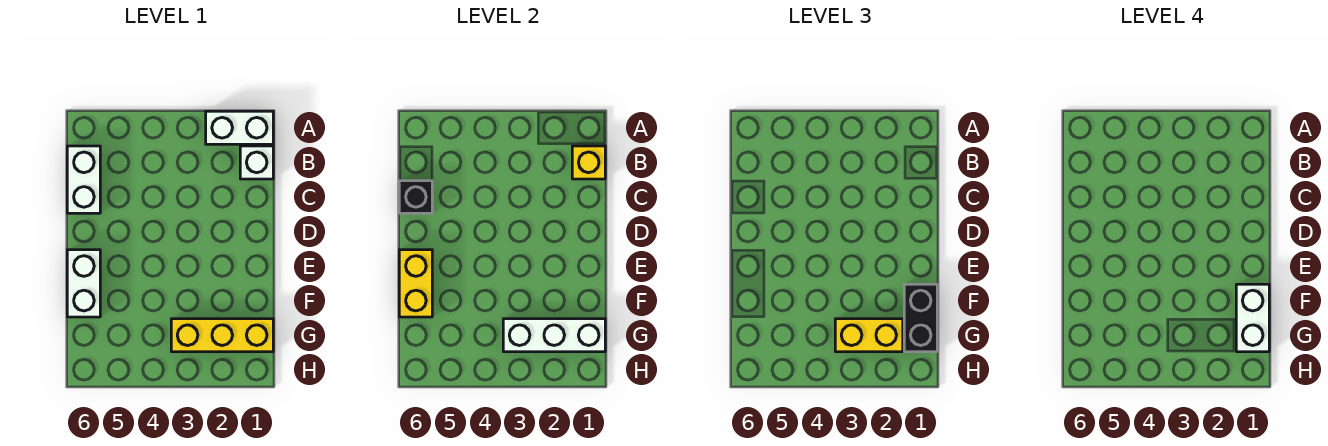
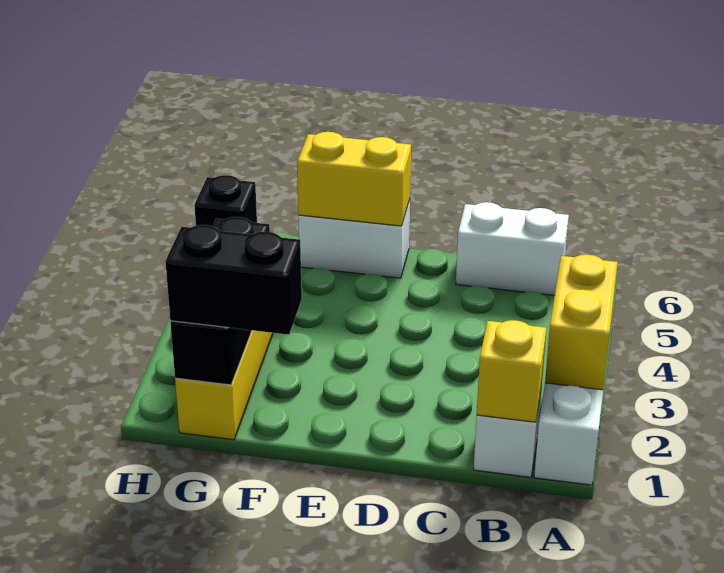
black 1x1 brick [399,181,432,213] -> black 1x1 brick moved to [194,175,257,226]
white 1x2 brick [1236,284,1269,352] -> none
white 1x3 brick [503,319,605,352] -> black 1x3 brick [170,217,270,385]
yellow 1x2 brick [835,319,903,352] -> yellow 1x2 brick moved to [545,254,618,390]

